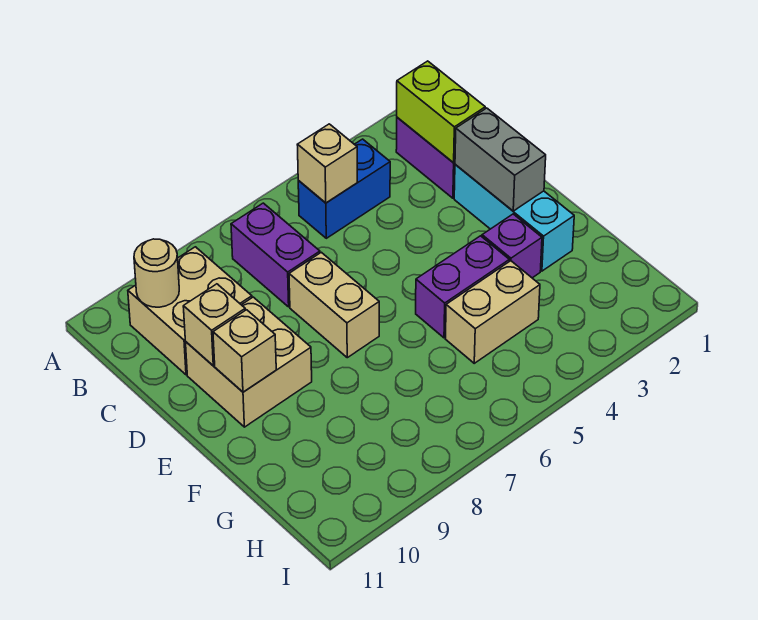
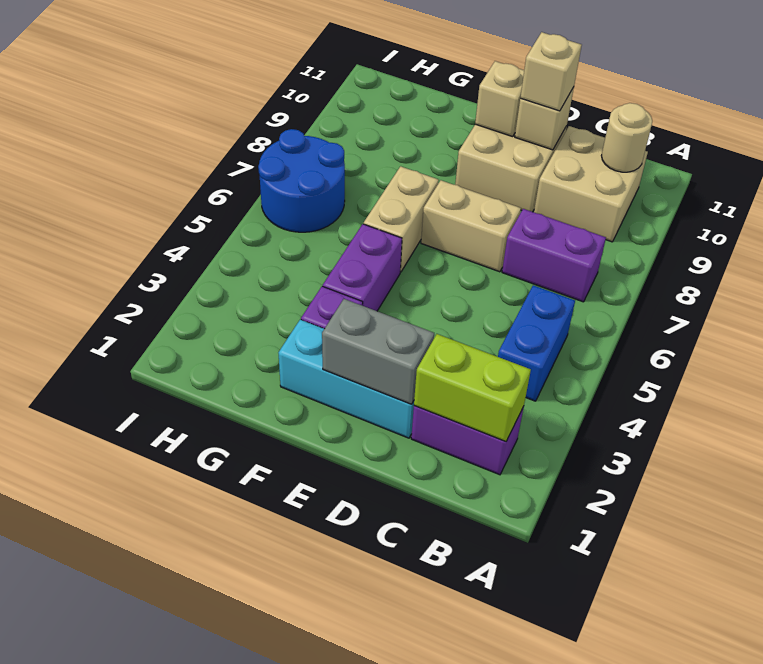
tan 1x1 brick [297,124,357,203] -> tan 1x1 brick moved to [520,32,582,111]
tan 1x2 brick [446,261,540,363] -> tan 1x2 brick moved to [364,166,439,272]
none -> blue 2x2 round brick [258,129,345,232]

